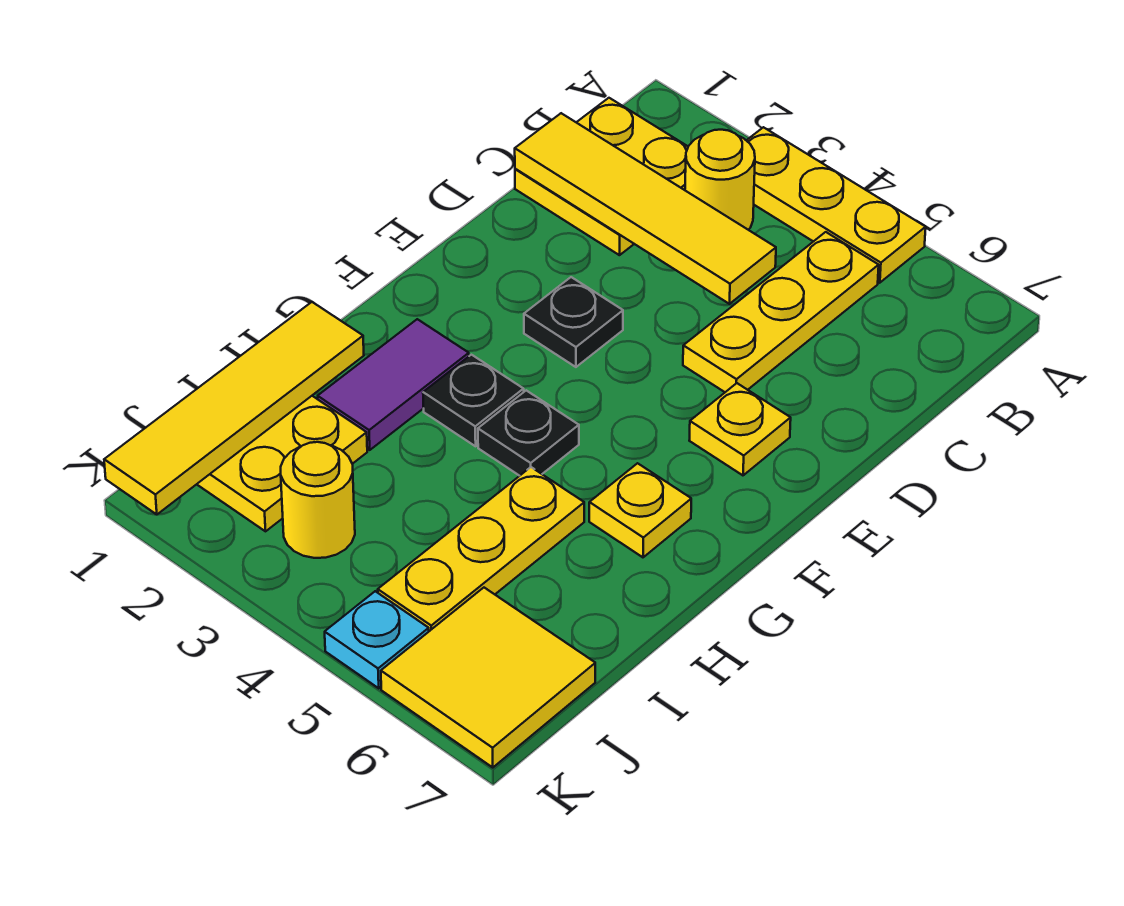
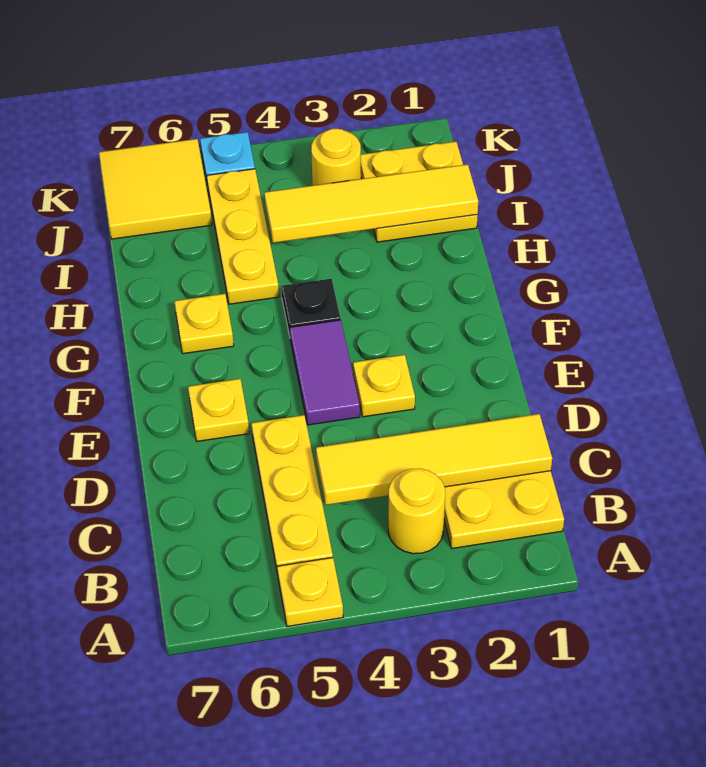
yellow 1x3 plate [746,127,926,283] -> yellow 1x1 plate [277,558,343,626]
black 1x1 plate [524,277,623,367] -> yellow 1x1 plate [353,355,415,417]
purple 1x2 tile [318,319,469,450] -> purple 1x2 tile moved to [290,320,360,425]
black 1x1 plate [423,355,524,446] -> none
yellow 1x4 tile [104,302,364,515] -> yellow 1x4 tile turned to [264,164,478,243]

